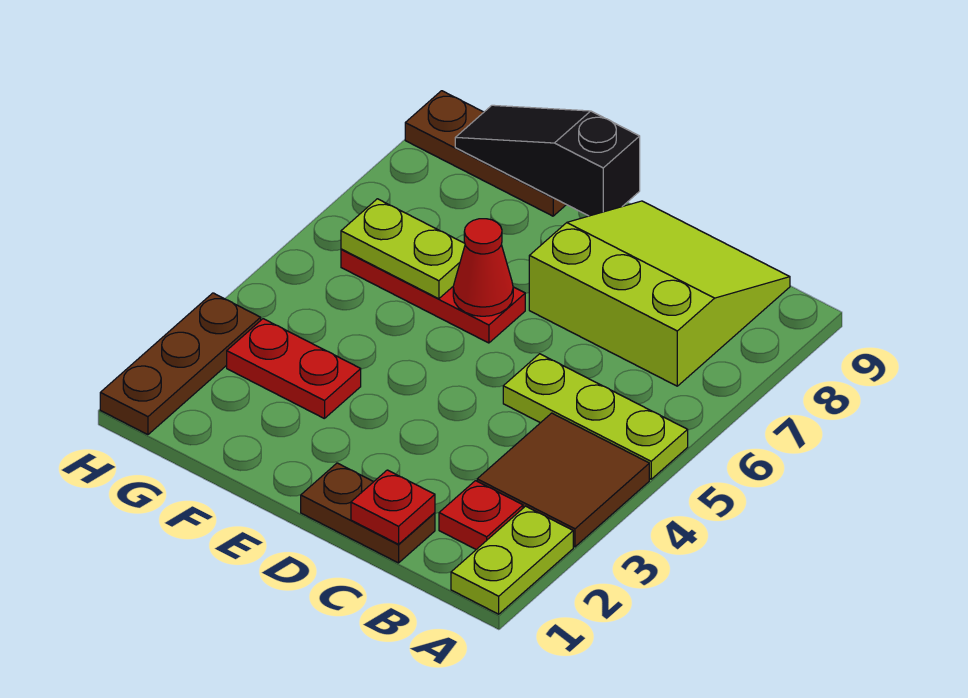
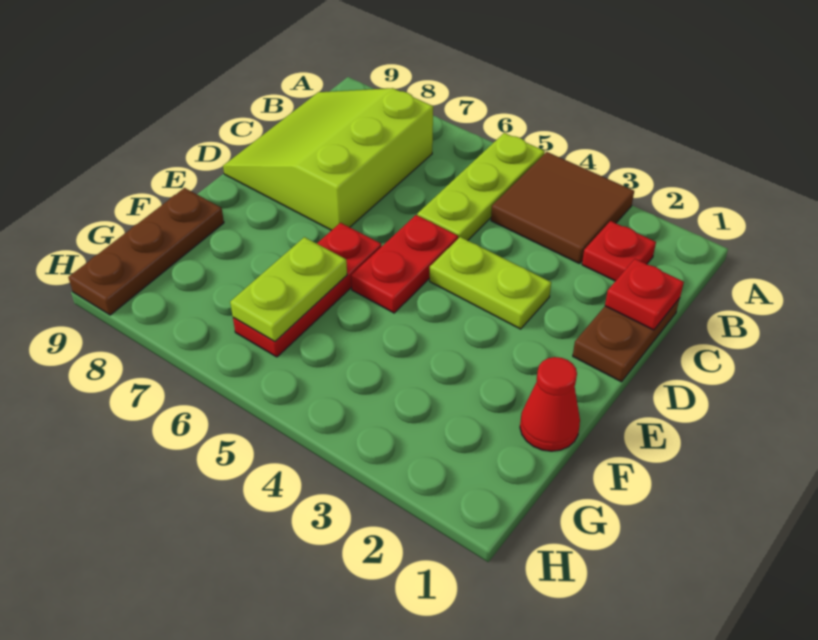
lime 1x2 plate [451,506,573,614] -> lime 1x2 plate moved to [430,237,551,329]
red 1x1 cone [453,219,513,316] -> red 1x1 cone moved to [520,357,580,451]
black 1x3 slope [455,105,640,216] -> none
red 1x2 plate [227,319,361,419] -> red 1x2 plate moved to [351,215,458,313]
brown 1x3 plate [100,293,261,435] -> none

